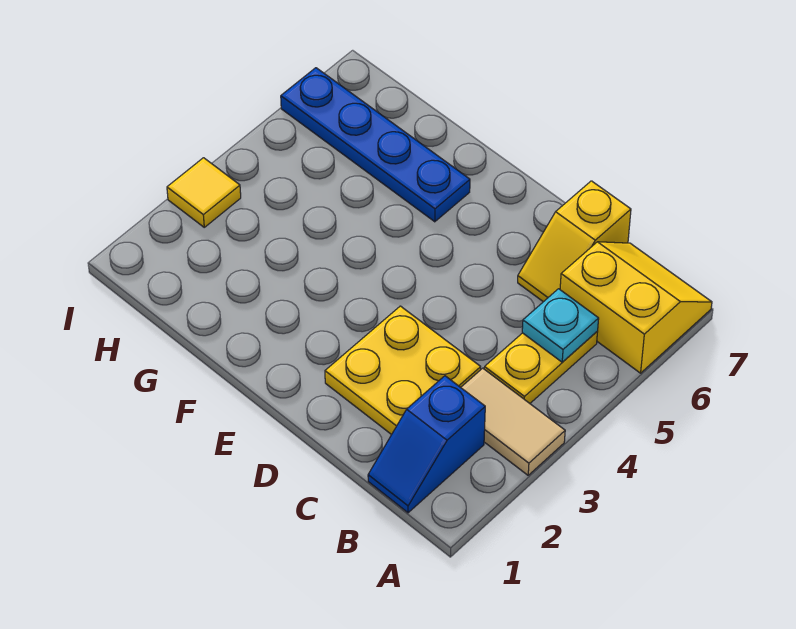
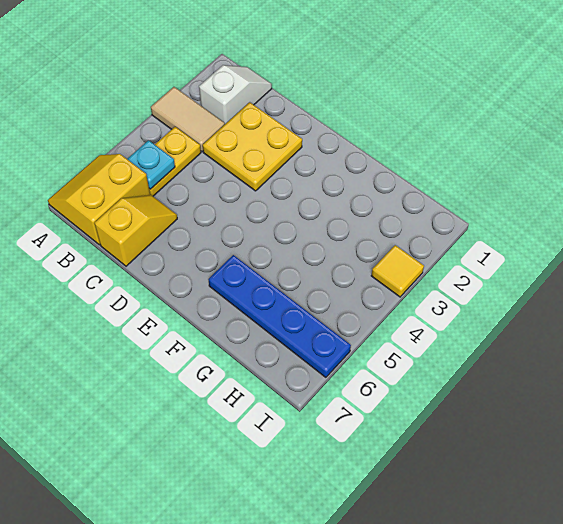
yellow 2x2 slope [560,242,712,373] -> yellow 2x2 slope turned to [48,154,150,245]
blue 1x2 slope [368,376,485,513] -> white 1x2 slope [199,65,272,124]

